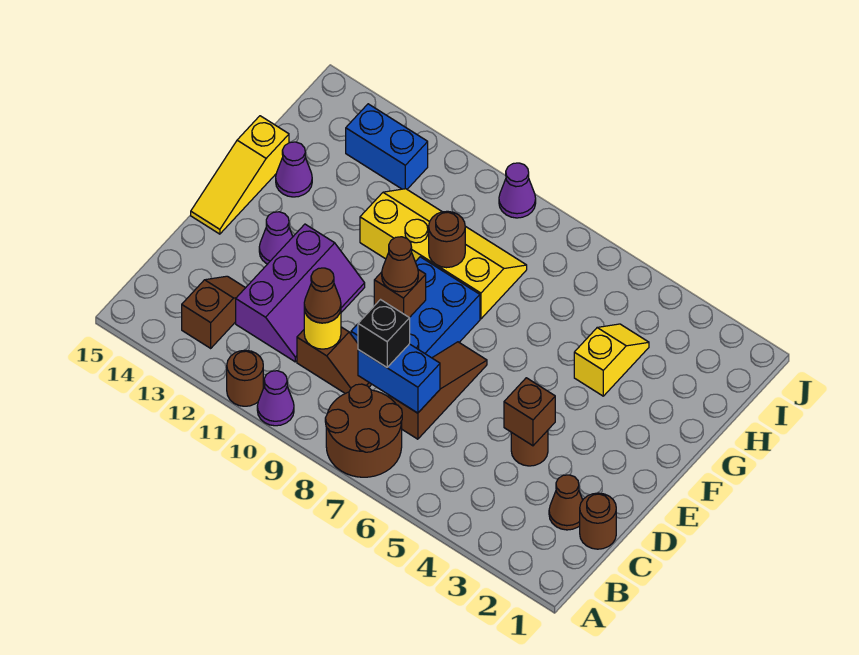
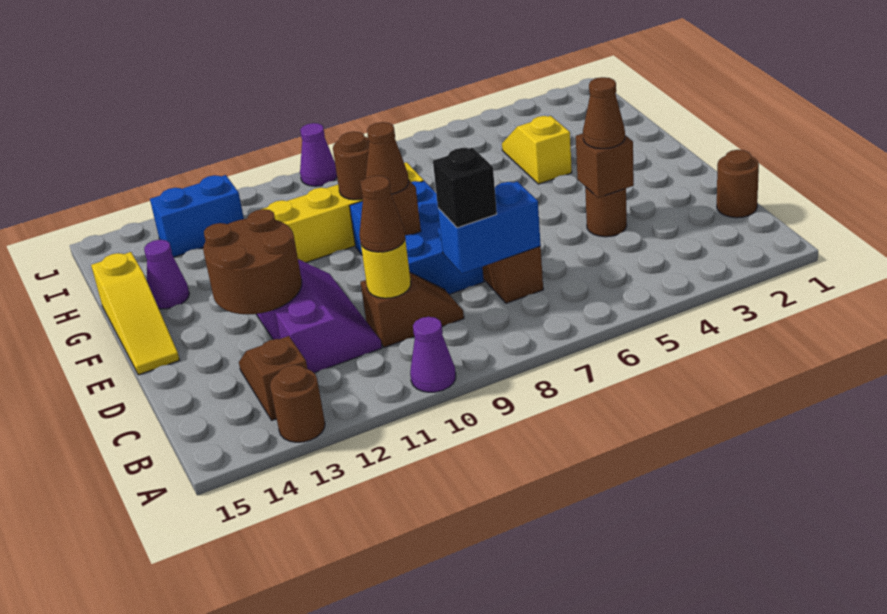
brown 2x2 round brick [325,384,402,477] -> brown 2x2 round brick moved to [203,209,302,314]
brown 1x1 round brick [227,350,263,406] -> brown 1x1 round brick moved to [270,365,325,442]
brown 1x1 cone [549,475,583,530] -> brown 1x1 cone moved to [583,77,625,149]
purple 1x1 cone [259,212,293,264] -> none

